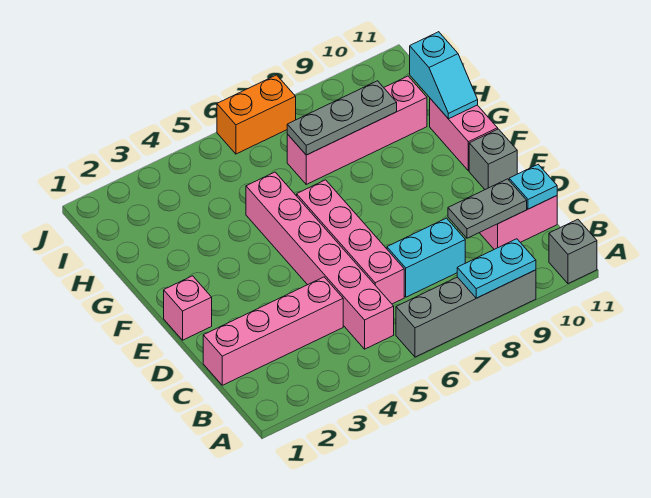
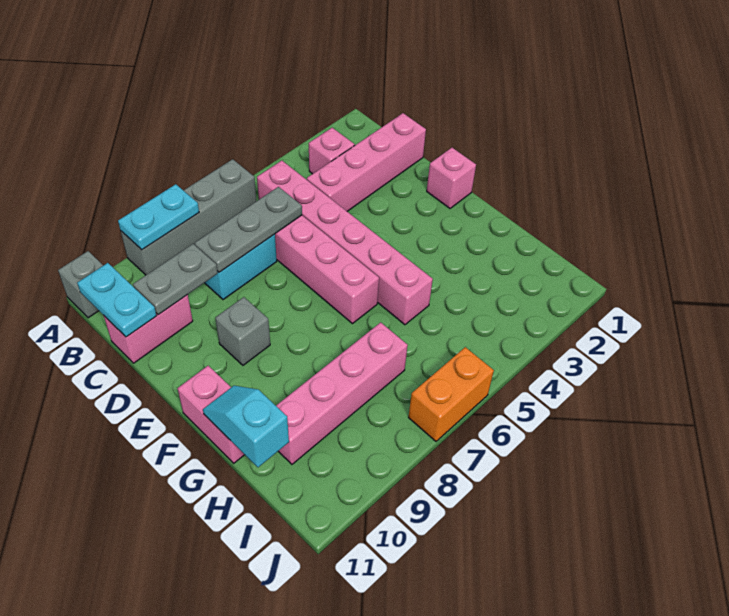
none -> pink 1x1 brick [309,128,355,174]
cyan 1x1 plate [509,164,557,209] -> cyan 1x2 plate [77,263,156,337]
grey 1x1 brick [469,129,517,190] -> grey 1x1 brick moved to [215,297,270,365]
grey 1x3 plate [287,81,397,155] -> grey 1x3 plate moved to [195,187,302,272]

